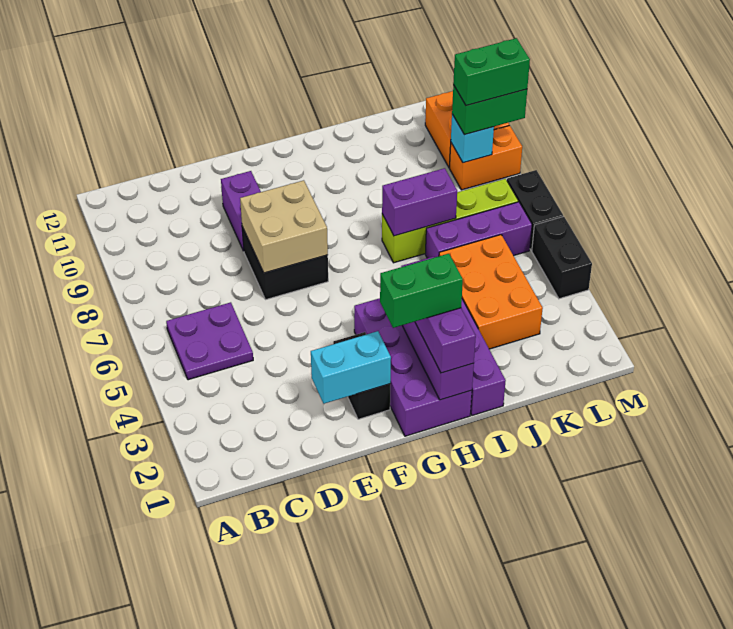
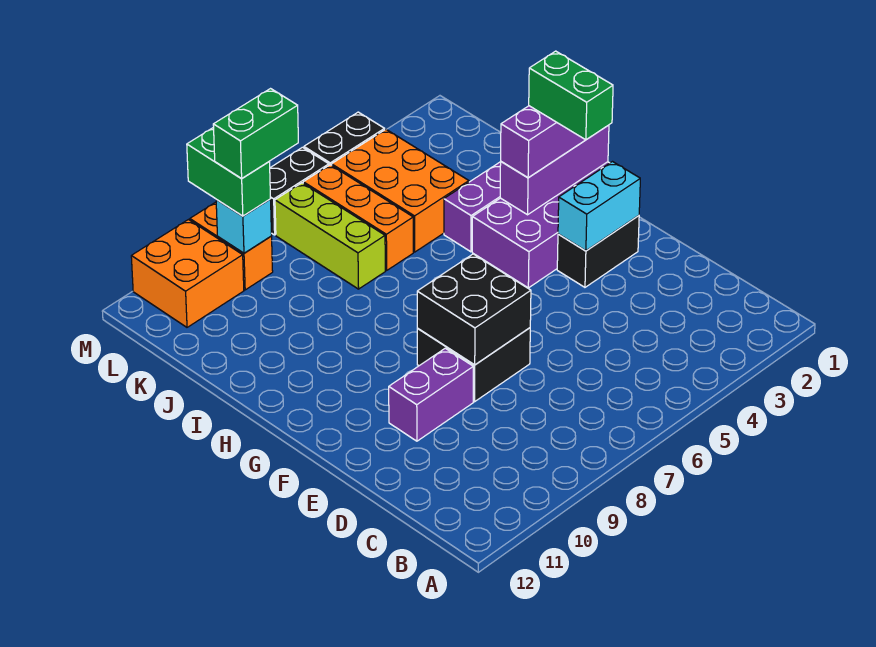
purple 2x2 plate [166,302,253,380] -> none
cyan 1x2 brick [311,331,391,404] -> cyan 1x2 brick turned to [558,162,640,251]
tan 2x2 brick [240,180,328,273] -> black 2x2 brick [417,254,531,365]
lime 1x4 brick [382,179,518,263] -> lime 1x3 brick [275,183,385,289]
purple 1x2 brick [382,168,457,236] -> none
orange 2x3 brick [439,235,543,349] -> orange 2x3 brick turned to [332,129,469,252]
purple 1x3 brick [425,202,532,258] -> orange 1x3 brick [303,165,413,270]
green 1x2 brick [453,38,530,106] -> green 1x2 brick turned to [213,89,298,179]

